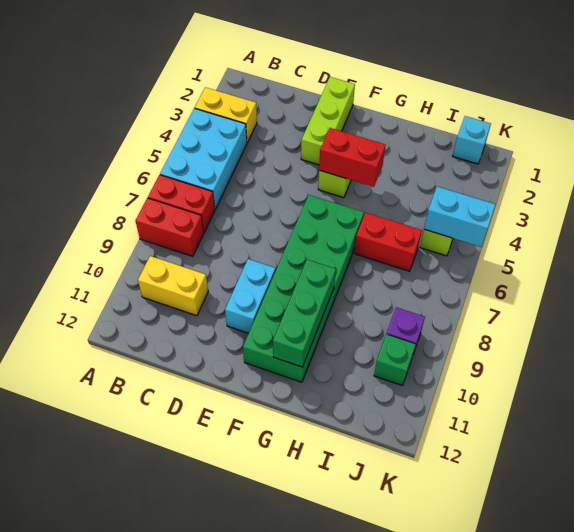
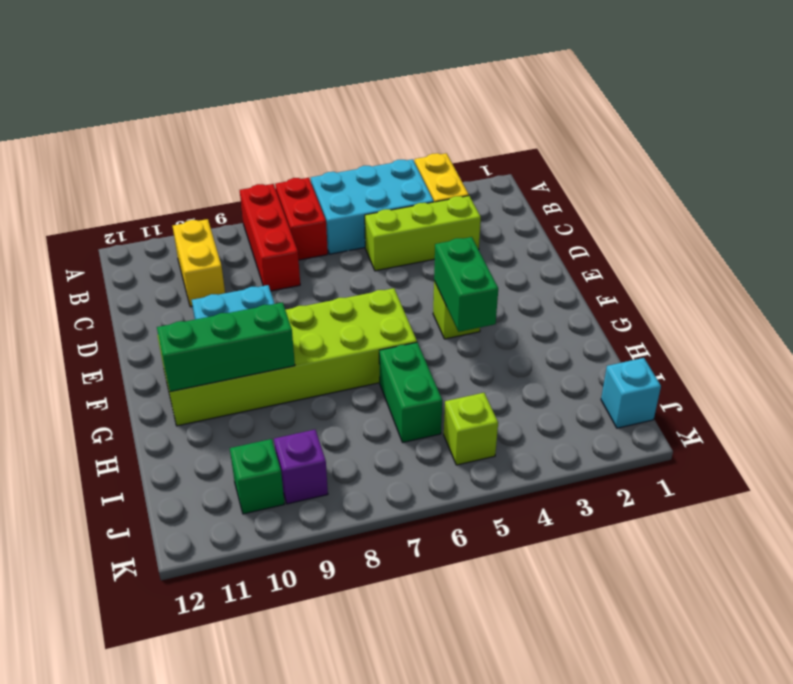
red 1x2 brick [135,198,204,256] -> red 1x3 brick [240,184,300,291]
lime 1x3 brick [301,77,355,165] -> lime 1x3 brick moved to [365,196,481,271]
red 1x2 brick [319,128,385,187] -> green 1x2 brick [434,237,498,332]
green 2x6 brick [243,195,364,382] -> lime 2x6 brick [157,288,417,426]
red 1x2 brick [354,213,422,271] -> green 1x2 brick [379,342,442,442]
cyan 1x2 brick [424,186,496,247] -> none

